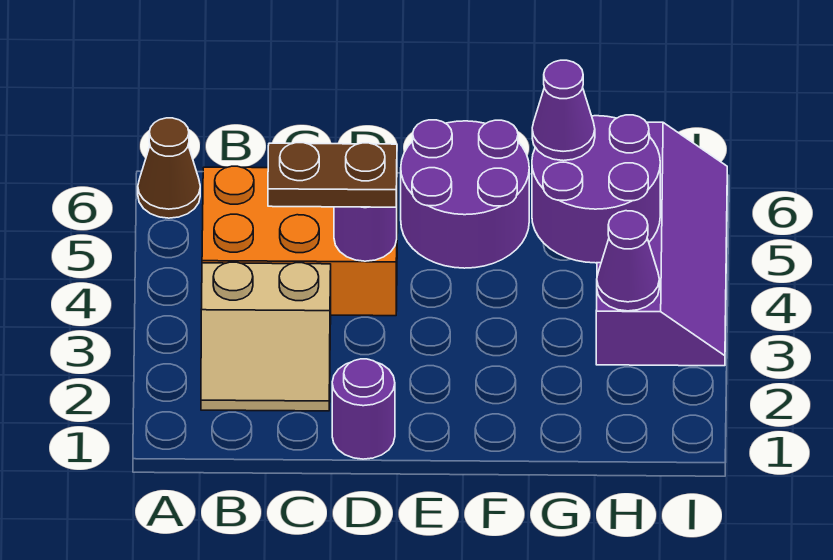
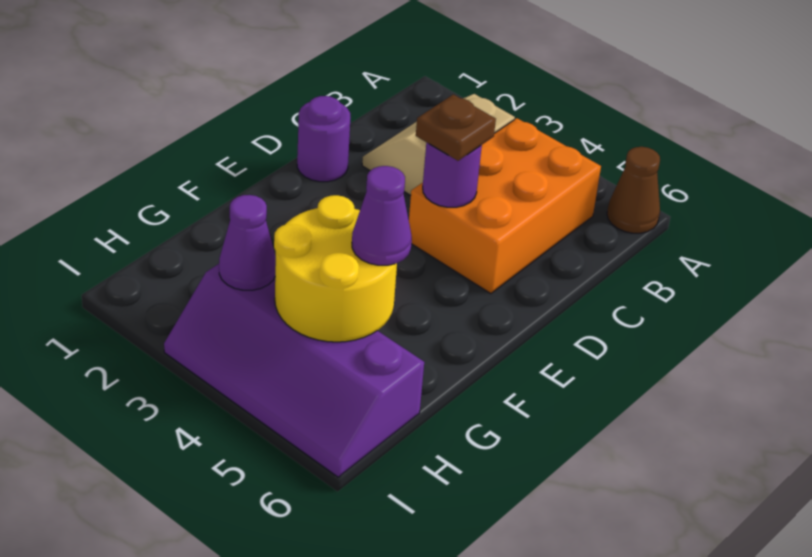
brown 1x2 plate [268,143,397,207] -> brown 1x1 plate [416,94,496,161]
purple 2x2 round brick [401,120,529,268] -> none
purple 2x2 round brick [532,115,660,263] -> yellow 2x2 round brick [274,195,397,342]

